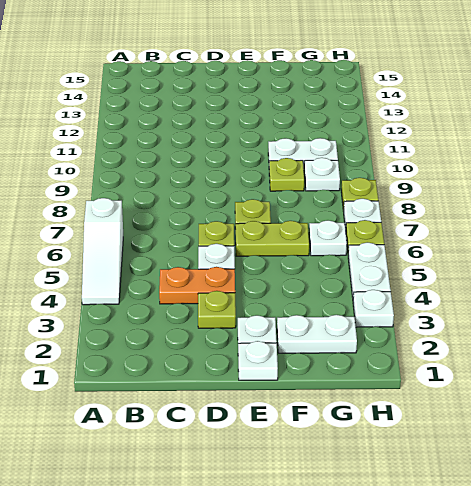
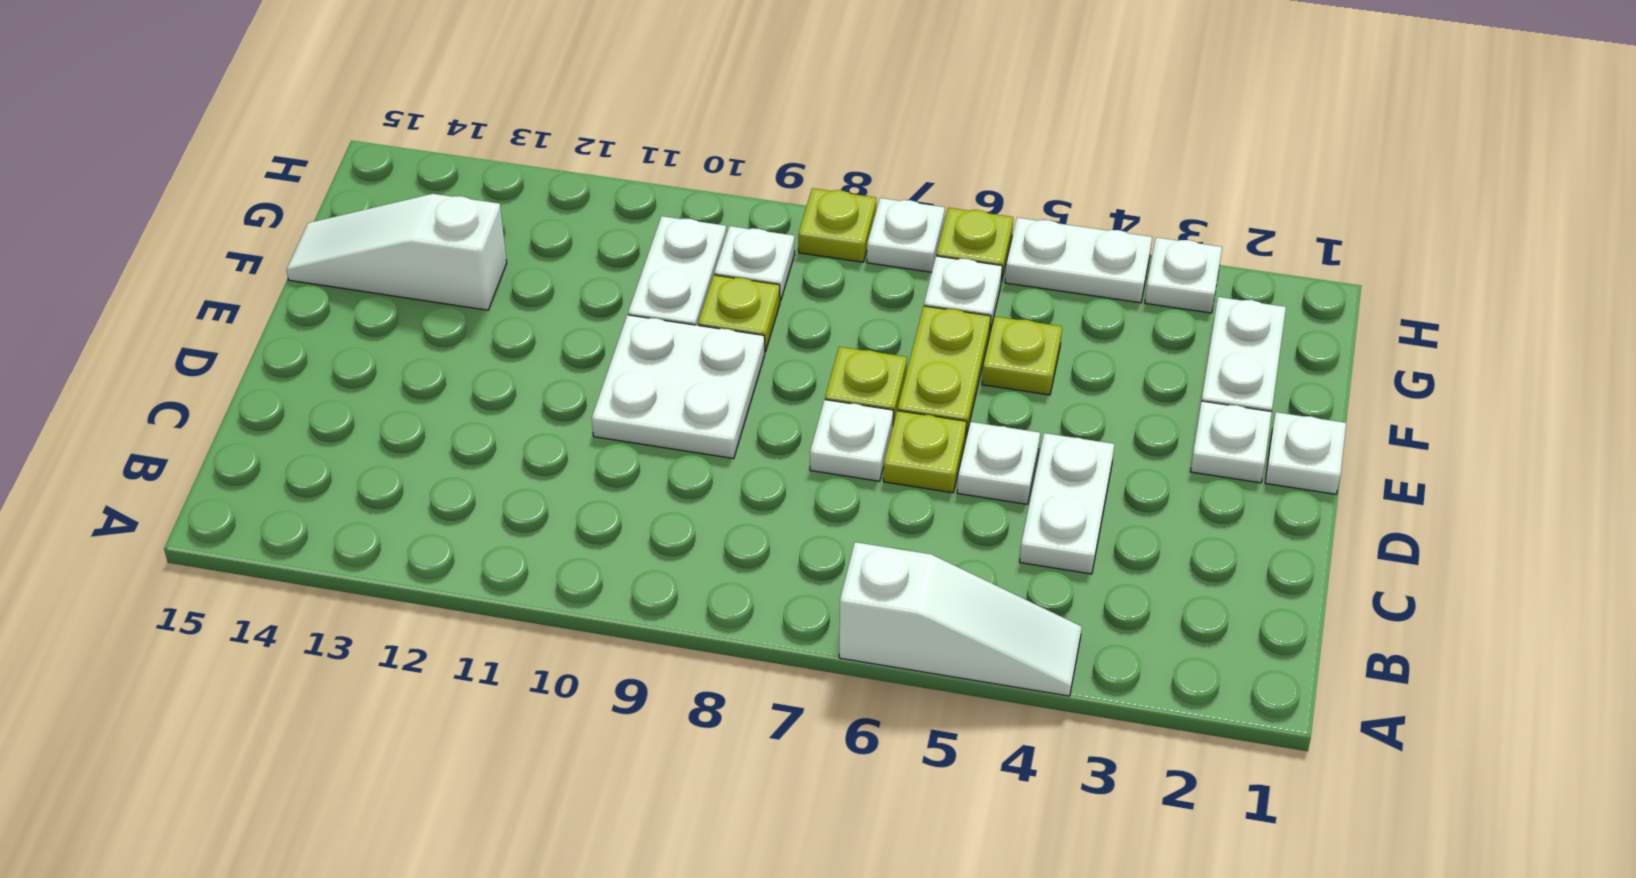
orange 1x2 plate [159,267,235,304] -> white 1x2 plate [1020,433,1114,574]
lime 1x1 plate [198,291,236,328] -> lime 1x1 plate moved to [982,316,1062,395]
none -> white 1x1 plate [810,400,893,481]
none -> white 2x2 plate [592,315,765,459]
none -> white 1x3 slope [286,194,507,310]

